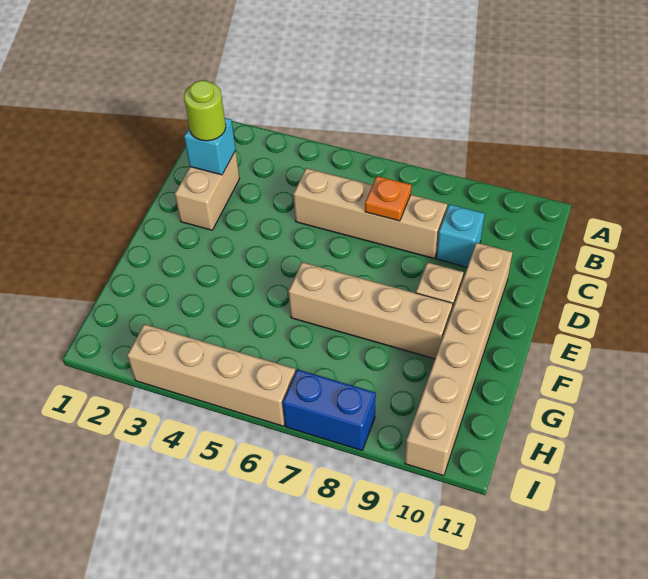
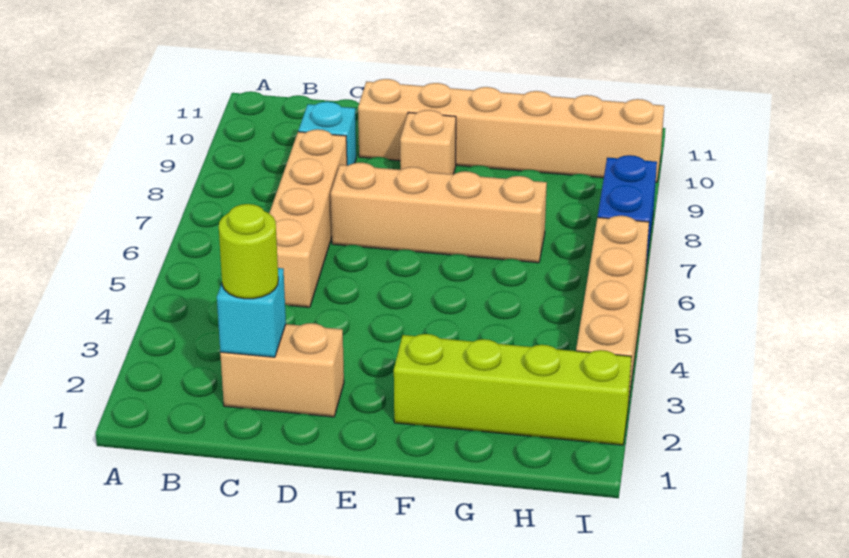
orange 1x1 plate [365,176,411,221] -> none
none -> lime 1x4 brick [394,334,631,445]
tan 1x4 brick [288,262,453,359] -> tan 1x4 brick turned to [331,163,547,263]

